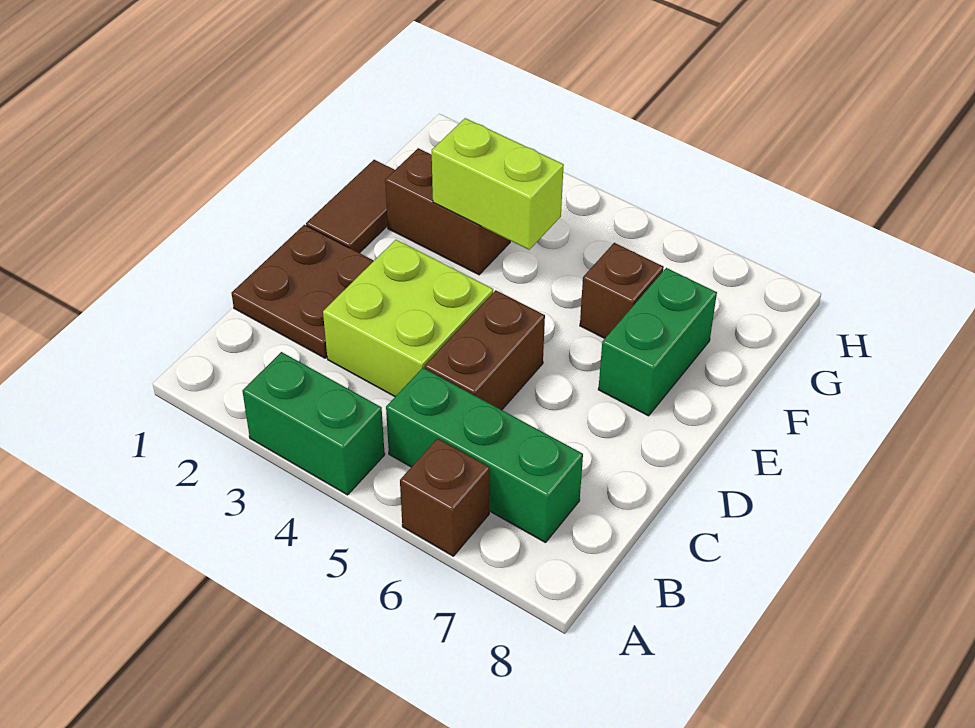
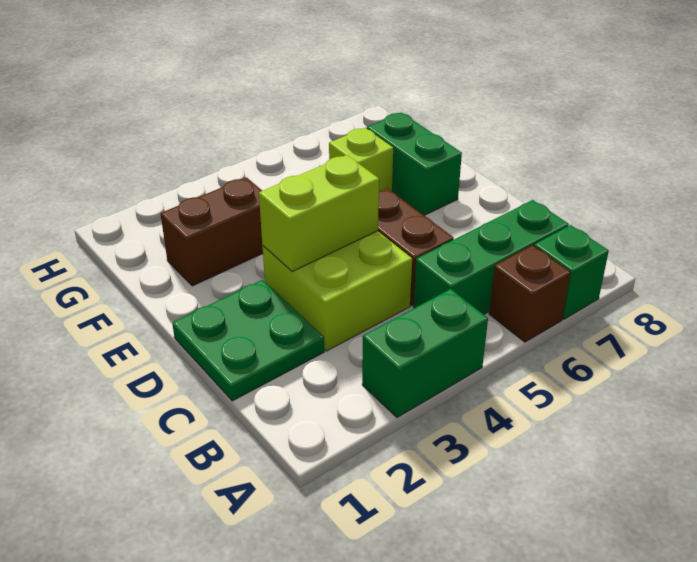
none -> green 1x1 brick [534,225,609,319]
brown 2x2 plate [232,225,374,358] -> green 2x2 plate [172,280,324,401]
brown 1x2 tile [306,160,395,253] -> none
lime 1x2 brick [432,118,564,250] -> lime 1x2 brick moved to [259,155,379,272]
brown 1x1 brick [580,243,664,338] -> lime 1x1 brick [329,128,393,191]

